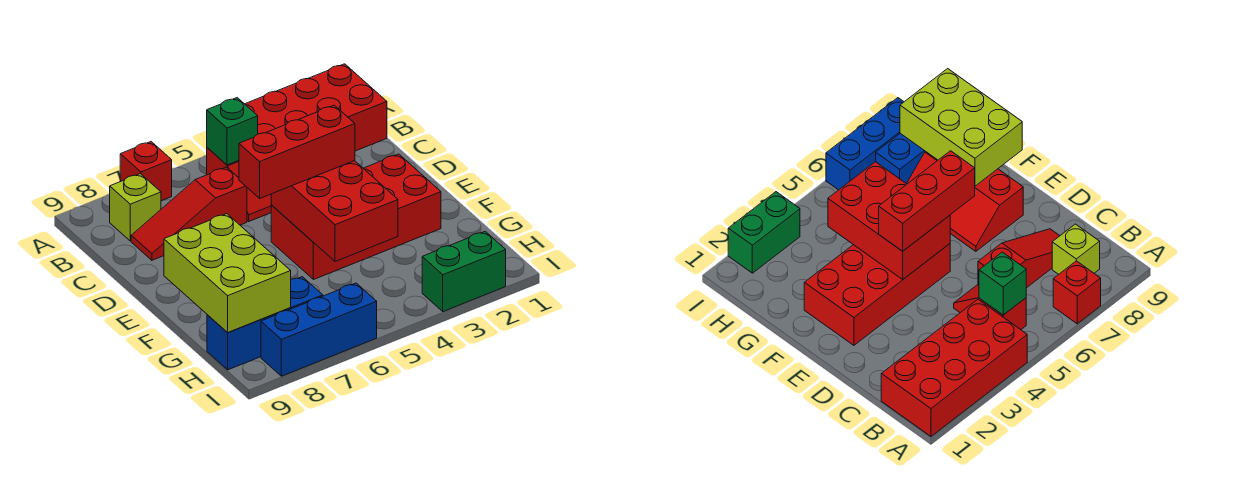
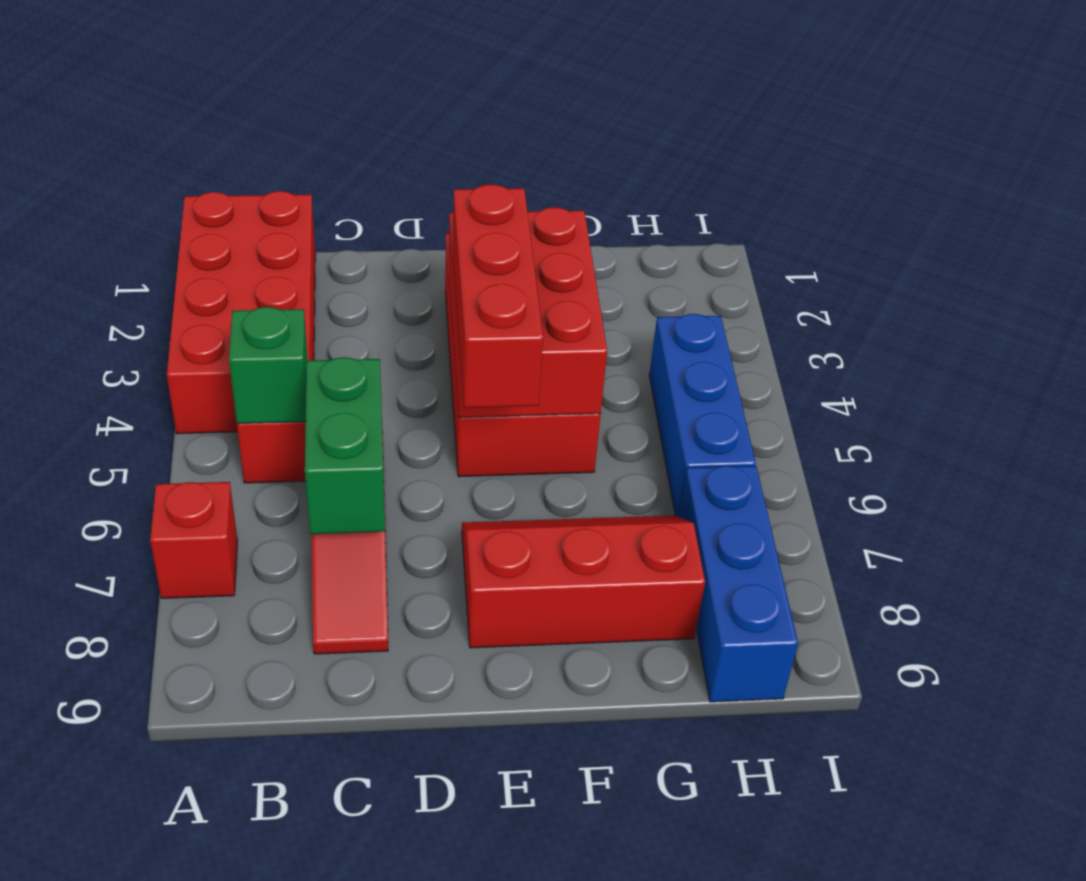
lime 1x1 brick [110,174,161,241] -> none
red 2x3 brick [271,161,398,262] -> red 2x3 brick turned to [449,207,607,418]
lime 2x3 brick [164,214,291,333] -> none
green 1x2 brick [422,231,506,312] -> green 1x2 brick moved to [305,357,385,534]
blue 1x3 brick [261,283,377,376] -> blue 1x3 brick moved to [649,314,756,517]

